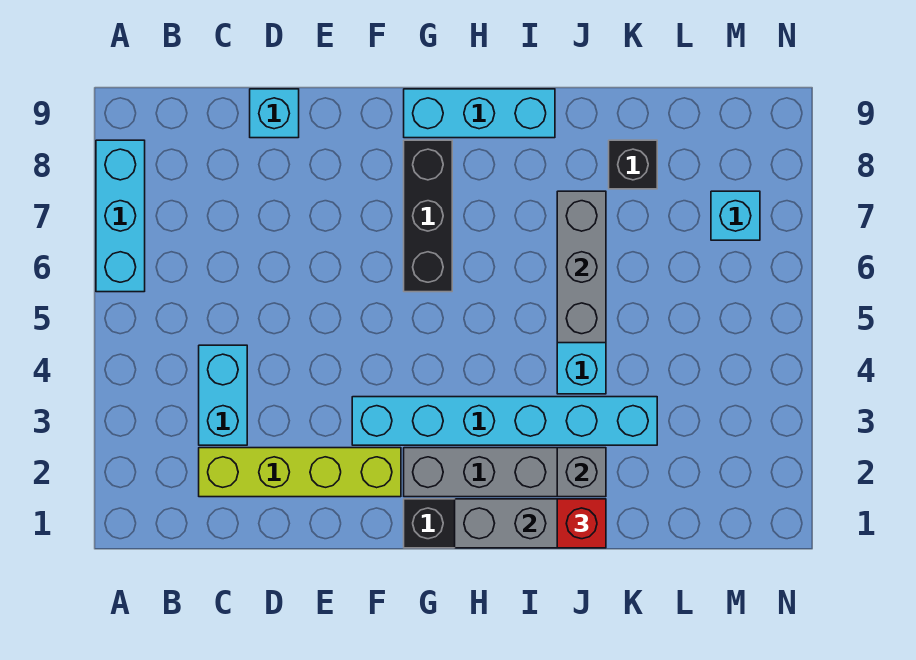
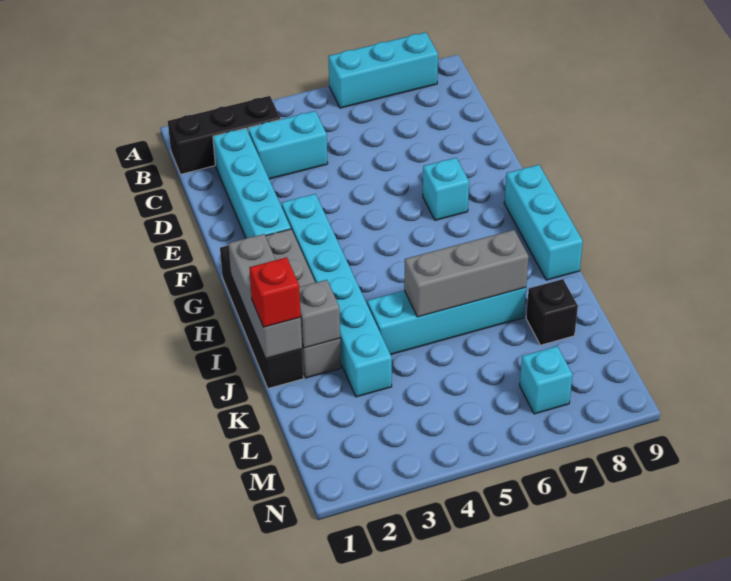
lime 1x4 brick [199,448,401,497] -> cyan 1x4 brick [213,128,291,238]
cyan 1x1 brick [250,89,299,138] -> cyan 1x1 brick moved to [423,158,469,220]
black 1x3 brick [404,140,452,292] -> black 1x3 brick moved to [168,96,281,174]

